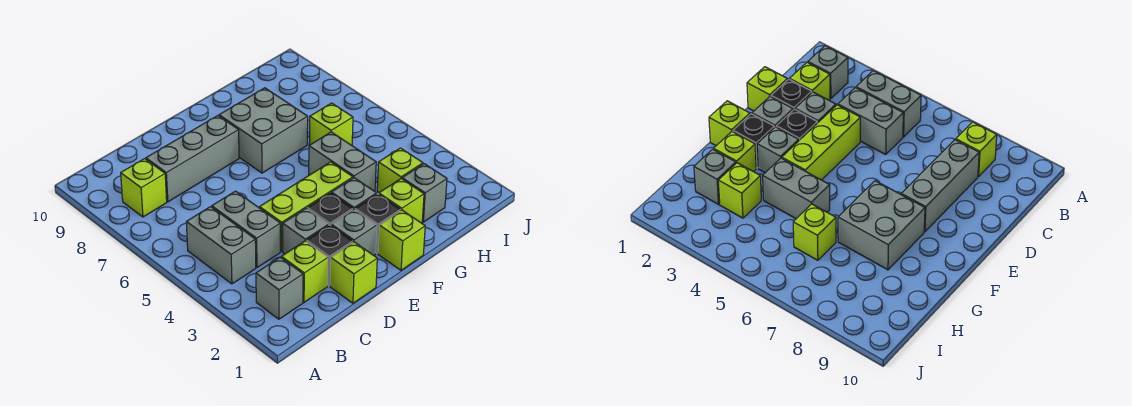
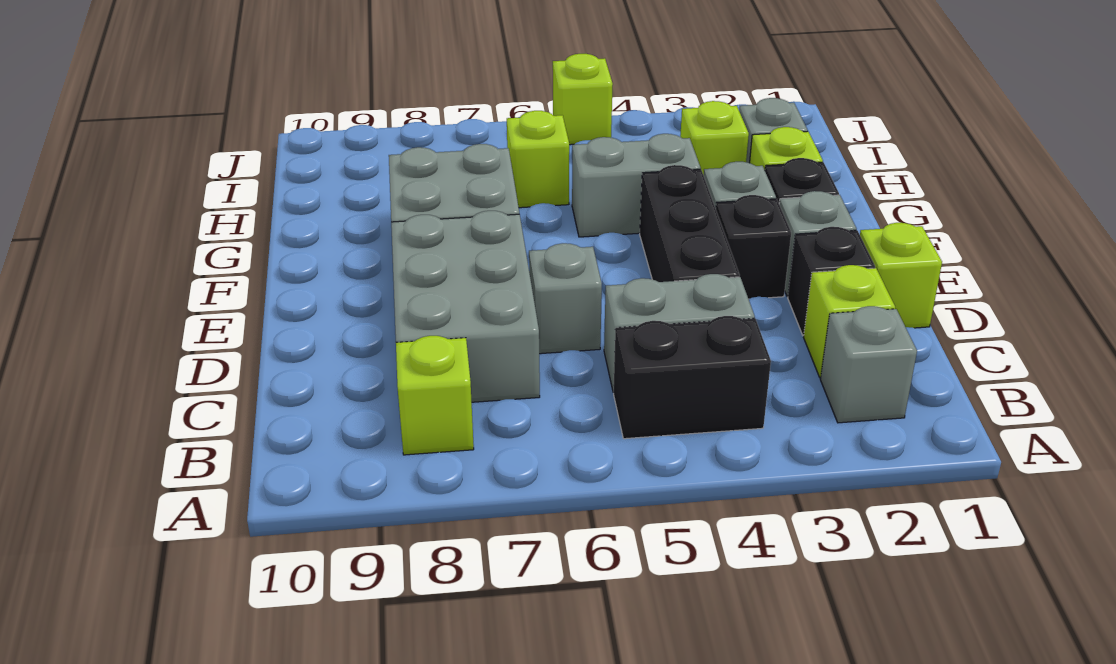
grey 1x2 brick [186,207,256,284] -> black 1x2 brick [614,316,771,439]
grey 1x3 brick [146,116,239,202] -> grey 2x3 brick [391,211,540,402]
grey 1x1 brick [283,208,329,254] -> grey 1x1 brick moved to [529,243,602,354]
lime 1x3 brick [260,162,353,251] -> black 1x3 brick [640,165,740,282]
lime 1x1 brick [378,210,425,270] -> lime 1x1 brick moved to [553,54,613,145]

